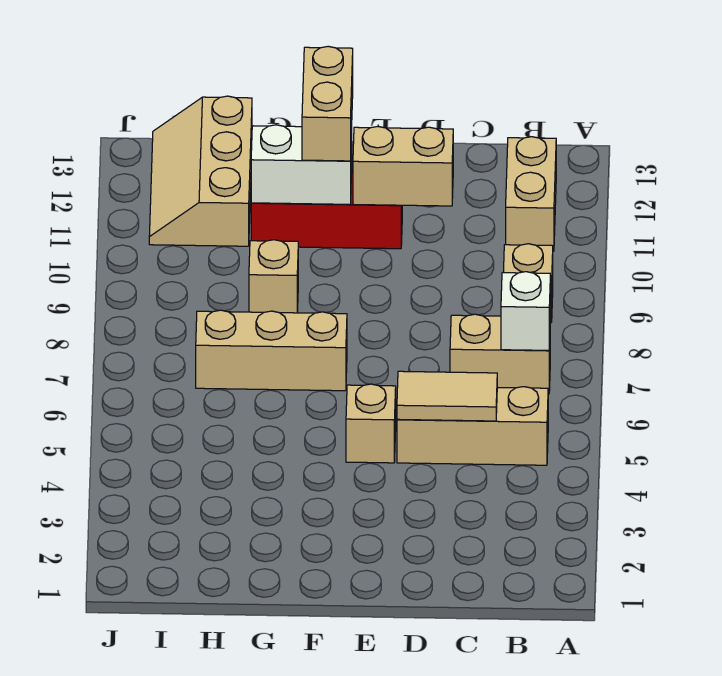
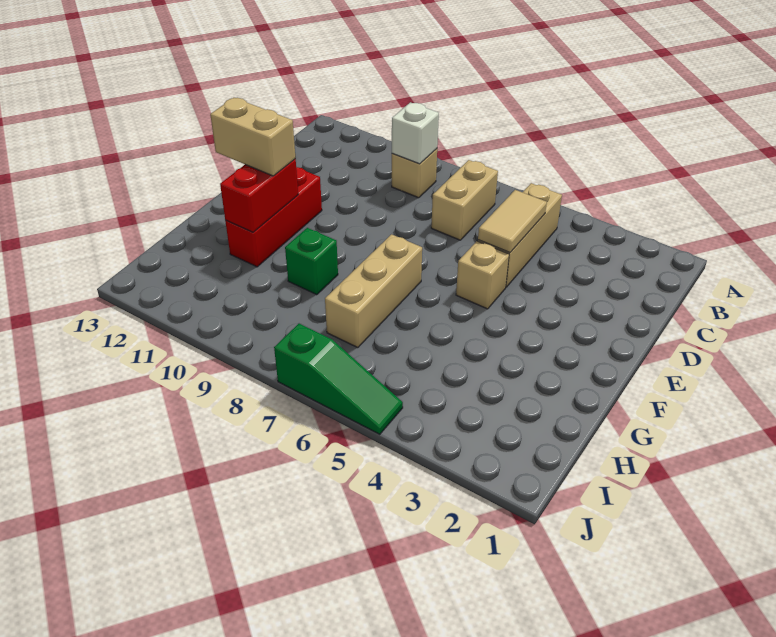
white 1x1 brick [501,272,550,350] -> white 1x1 brick moved to [392,102,439,164]
tan 1x2 brick [506,137,556,251] -> none
tan 1x2 brick [353,127,453,206] -> none
white 1x2 brick [251,125,352,204] -> red 1x2 brick [220,159,298,232]
tan 1x1 brick [249,240,298,313] -> green 1x1 brick [285,228,338,295]
tan 2x3 slope [149,96,252,246] -> none
none -> green 1x3 slope [274,324,403,434]

